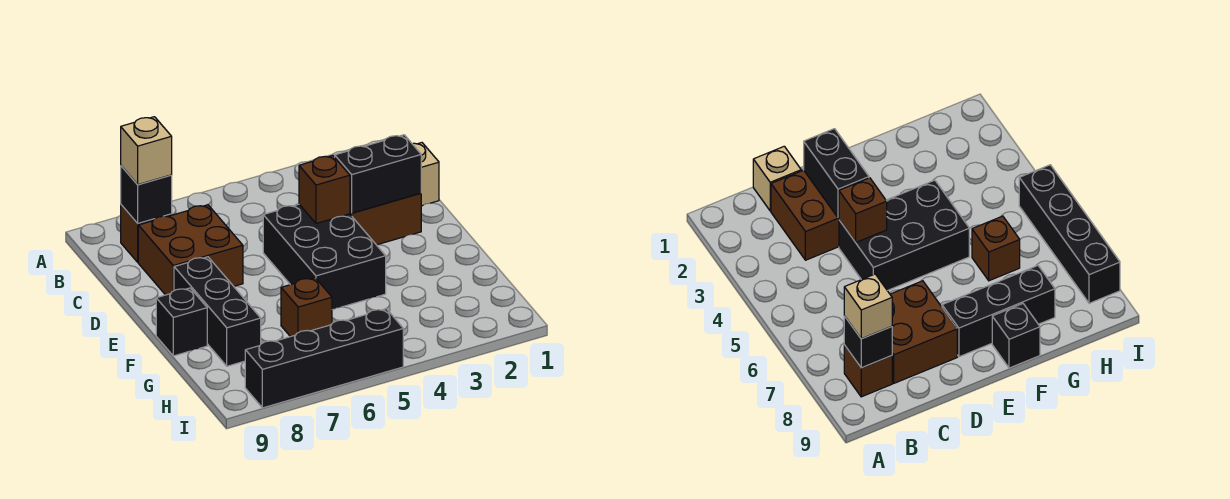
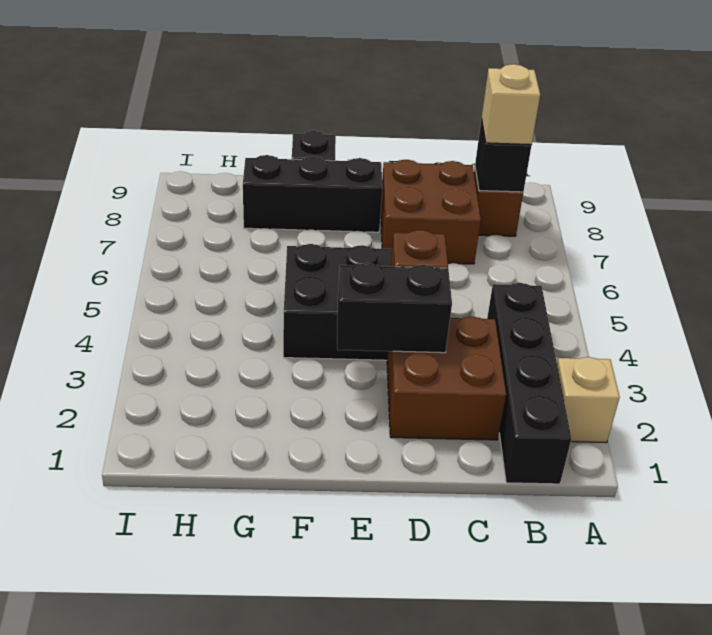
tan 1x1 brick [413,143,439,206] -> tan 1x1 brick moved to [557,357,620,443]
black 1x2 brick [335,135,421,213] -> black 1x2 brick turned to [337,263,452,353]
brown 1x1 brick [281,278,332,337] -> none
black 1x4 brick [245,309,403,408] -> black 1x4 brick moved to [487,283,571,484]

